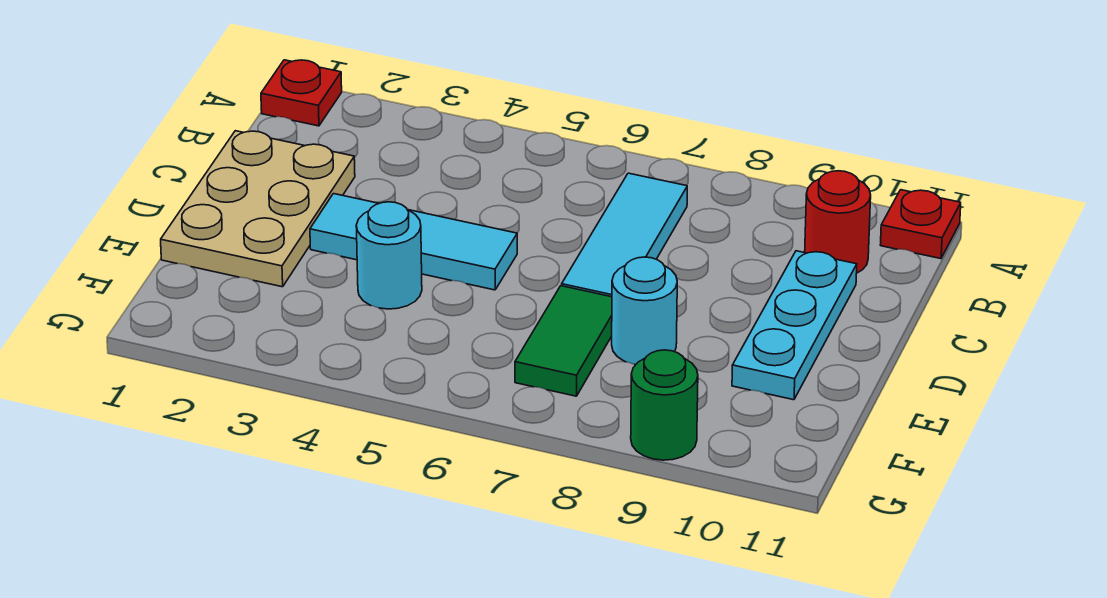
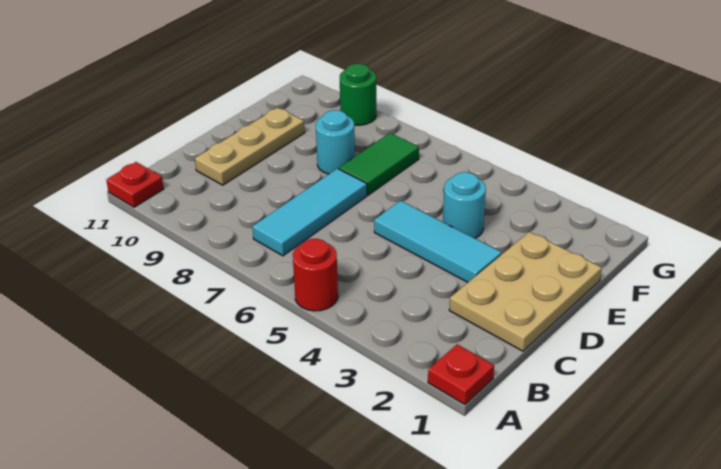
red 1x1 round brick [805,171,871,273] -> red 1x1 round brick moved to [293,239,338,311]
cyan 1x3 plate [732,251,857,400] -> tan 1x3 plate [195,108,305,185]

